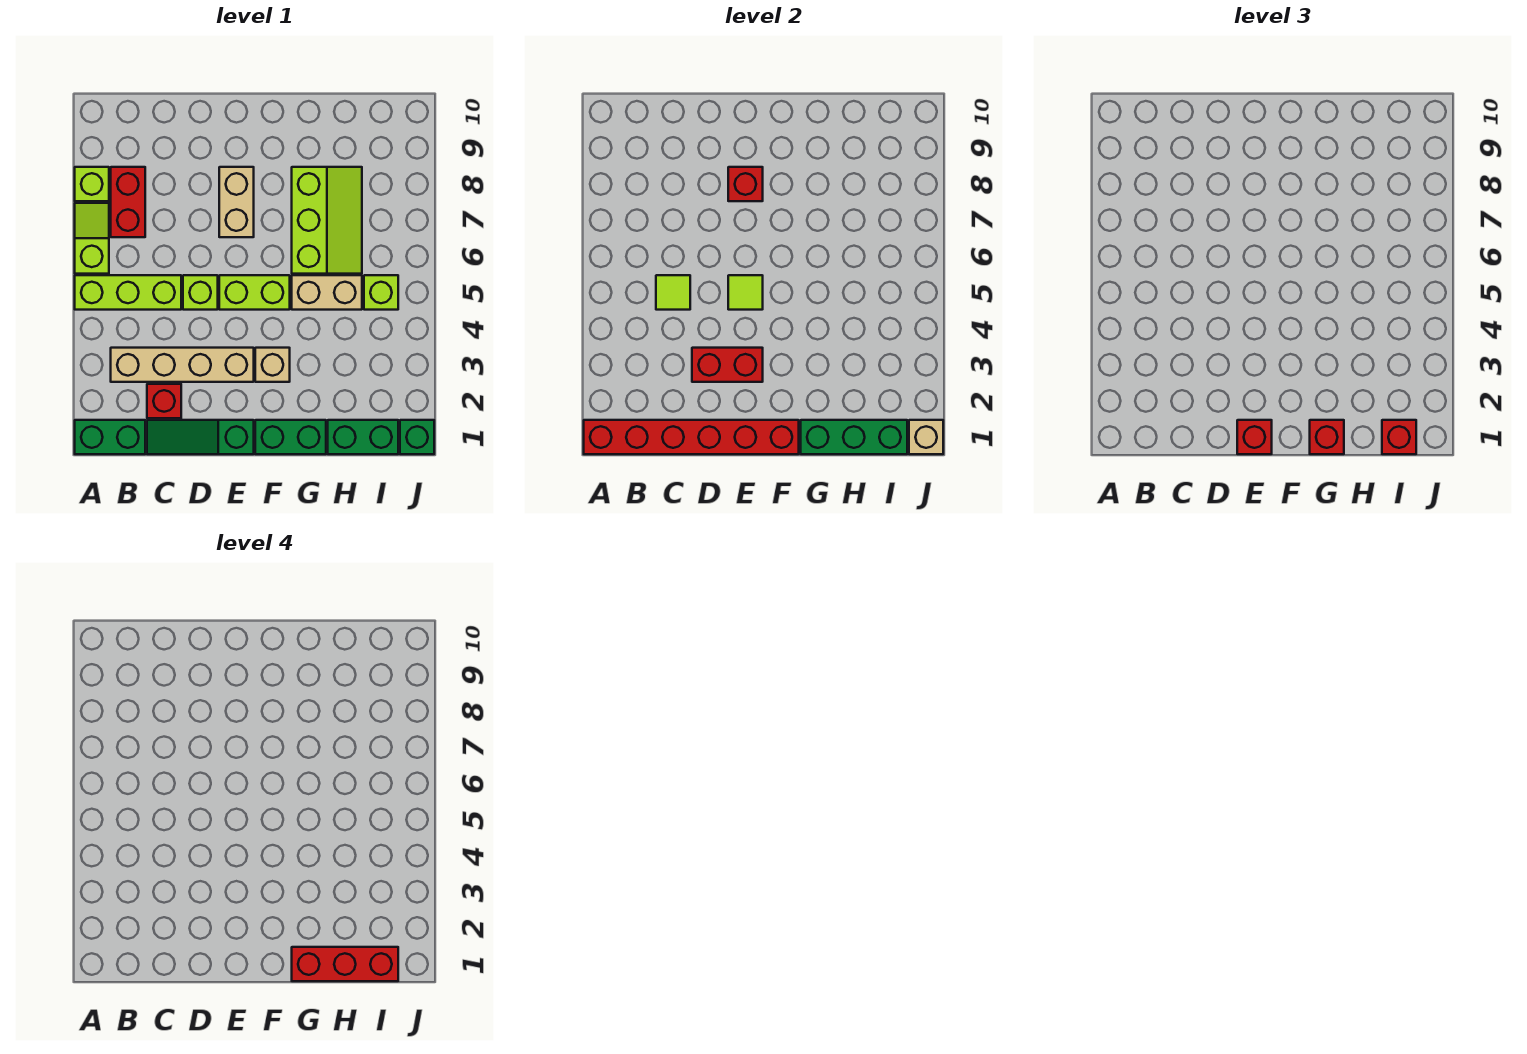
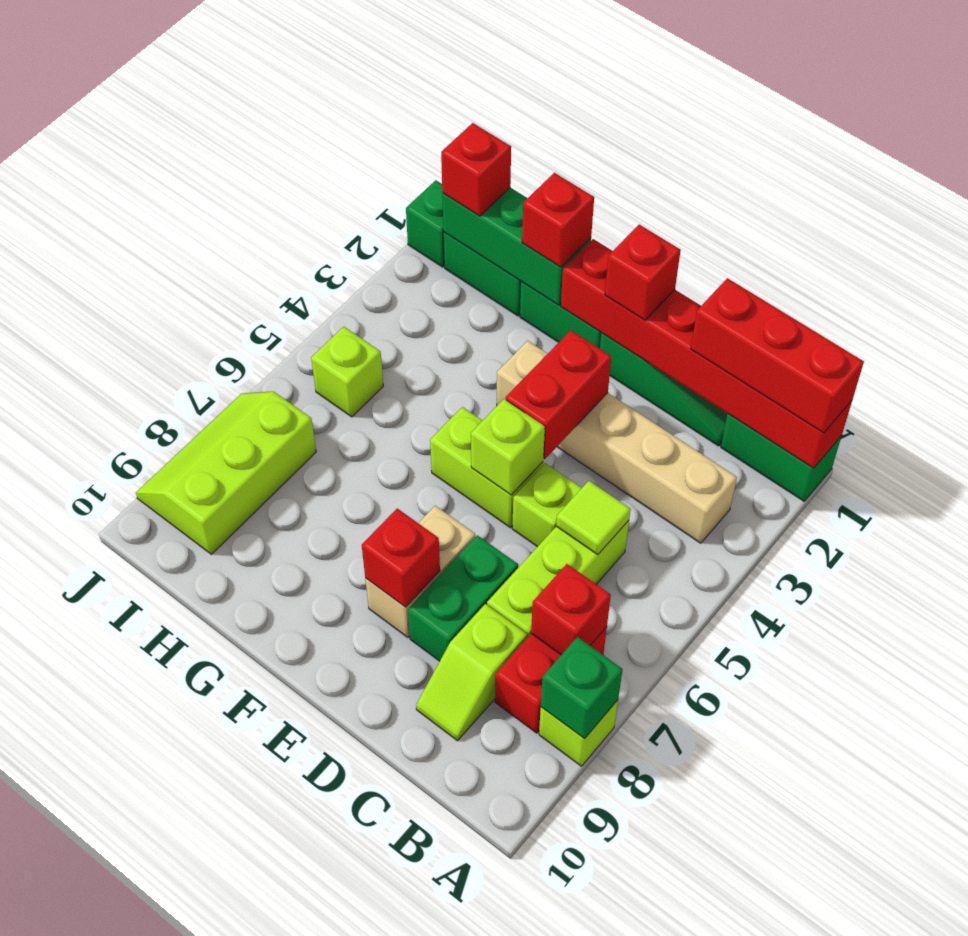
lime 1x3 brick [75,275,181,310] -> lime 1x3 brick turned to [487,521,629,638]
lime 1x2 slope [75,203,109,274] -> lime 1x2 slope moved to [416,604,527,741]
none -> green 1x1 brick [541,637,623,739]
red 1x1 brick [147,384,181,418] -> red 1x1 brick moved to [531,564,611,655]
red 1x2 brick [692,348,763,382] -> red 1x2 brick turned to [506,330,611,459]
none -> green 1x2 brick [408,535,518,661]
lime 1x1 tile [728,275,763,310] -> lime 1x1 brick [471,399,545,495]
red 1x3 brick [292,947,398,981] -> red 1x3 brick moved to [691,278,864,433]
tan 1x2 brick [292,275,362,310] -> none
lime 2x3 slope [292,167,362,274] -> lime 2x3 slope moved to [136,391,316,554]
tan 1x1 brick [909,420,943,454] -> none

